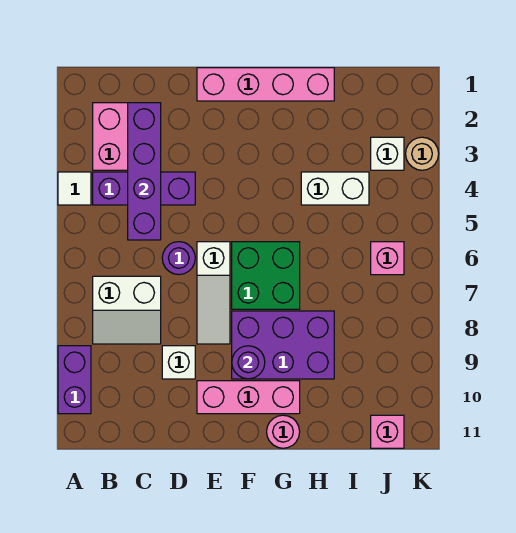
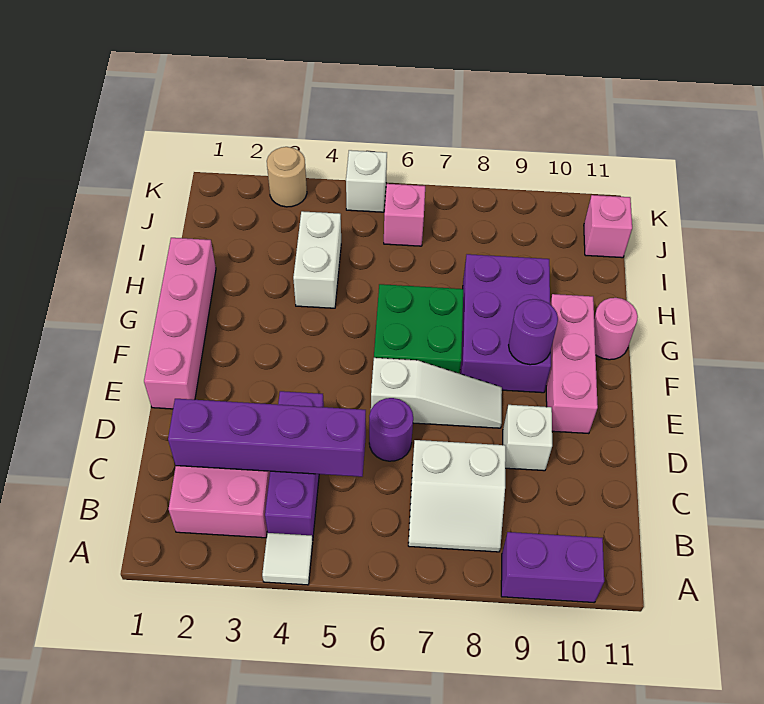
white 2x2 slope [93,276,161,344] -> white 2x2 slope turned to [408,440,506,552]
white 1x1 brick [371,137,404,170] -> white 1x1 brick moved to [346,150,387,212]

